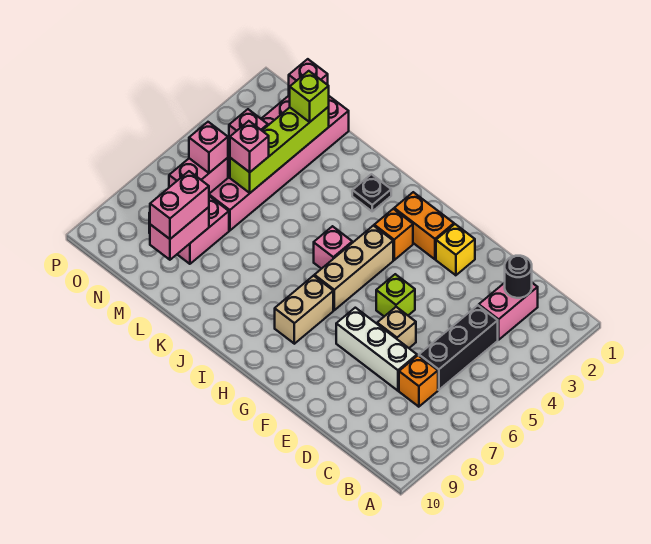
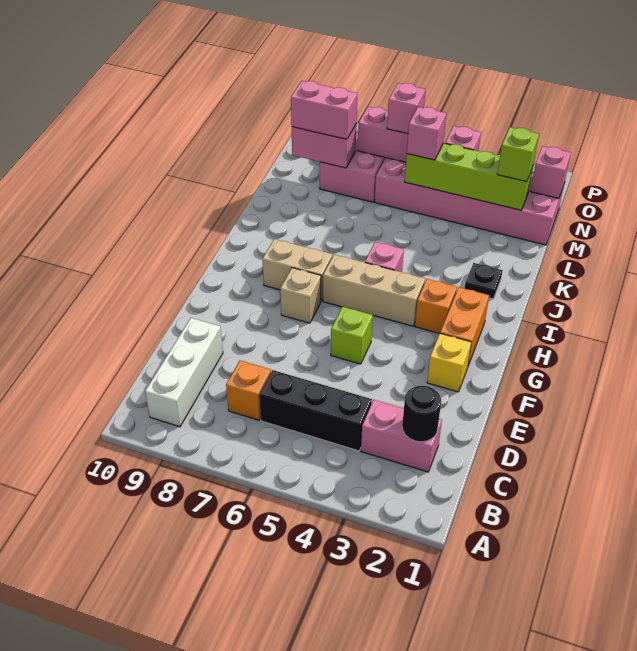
white 1x3 brick [336,308,417,391] -> white 1x3 brick moved to [145,318,223,427]
tan 1x1 brick [377,307,416,348] -> tan 1x1 brick moved to [280,268,321,323]

